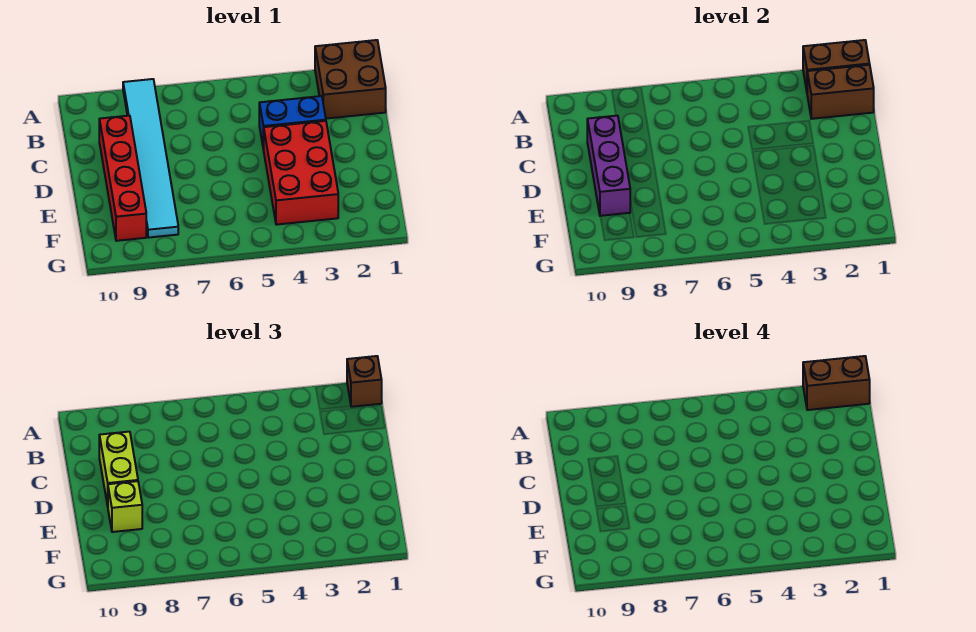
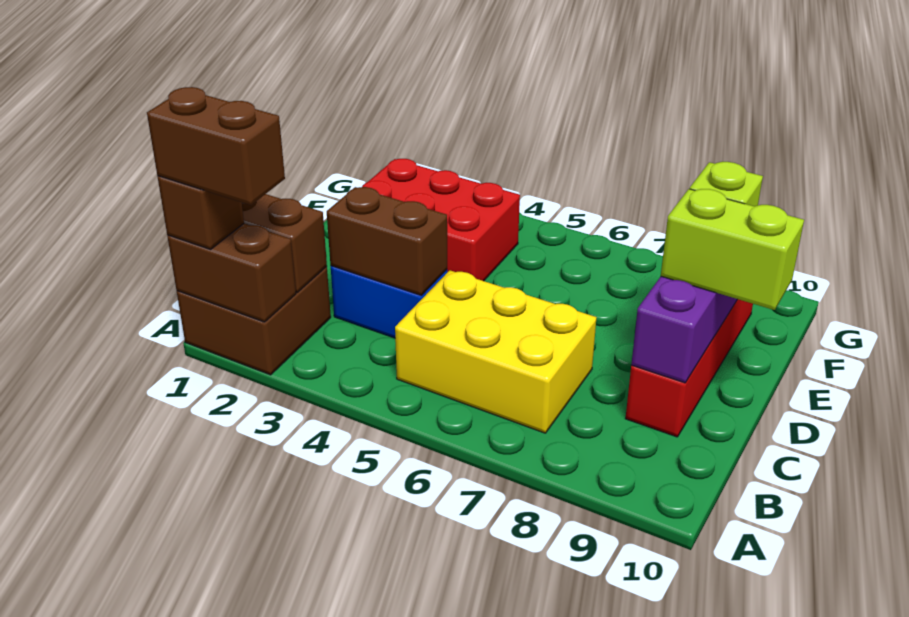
cyan 1x6 tile [123,79,178,238] -> none
none -> yellow 2x3 brick [395,270,597,433]
none -> brown 1x2 brick [327,187,447,296]
lime 1x2 brick [99,432,138,506] -> lime 1x2 brick turned to [661,189,804,310]
red 2x3 brick [264,121,338,225] -> red 2x3 brick turned to [362,159,520,281]

